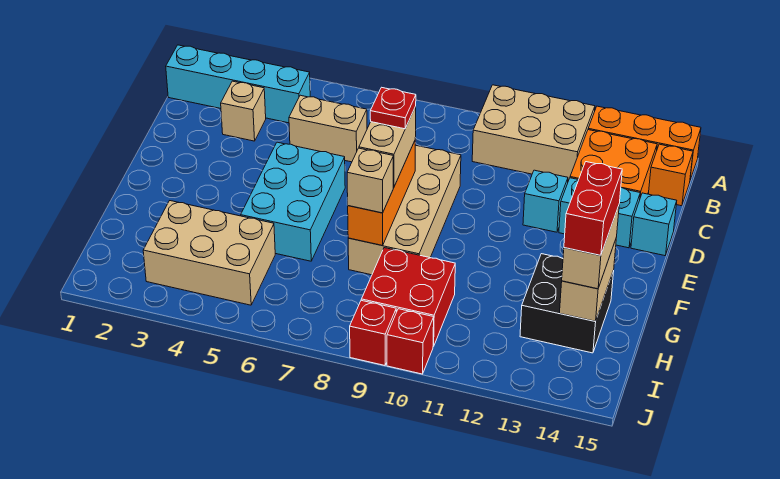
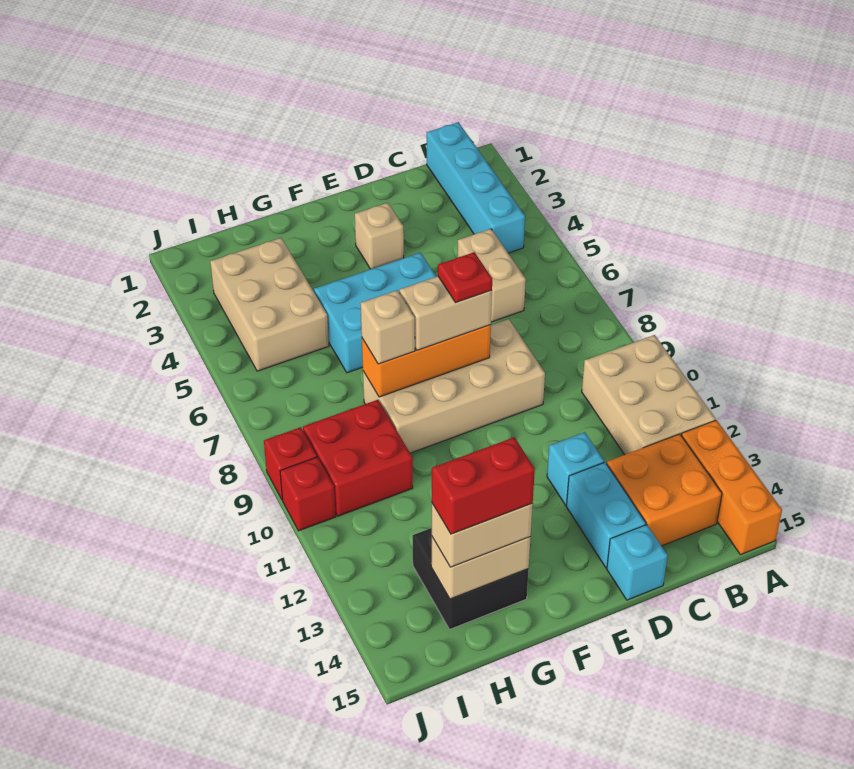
orange 1x1 brick [649,144,693,206] -> none
tan 1x1 brick [221,81,266,141] -> tan 1x1 brick moved to [355,203,404,269]

